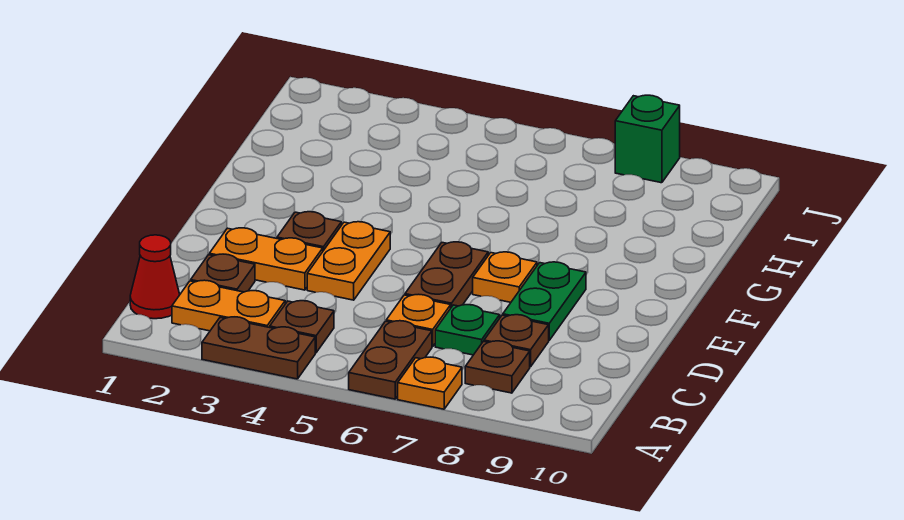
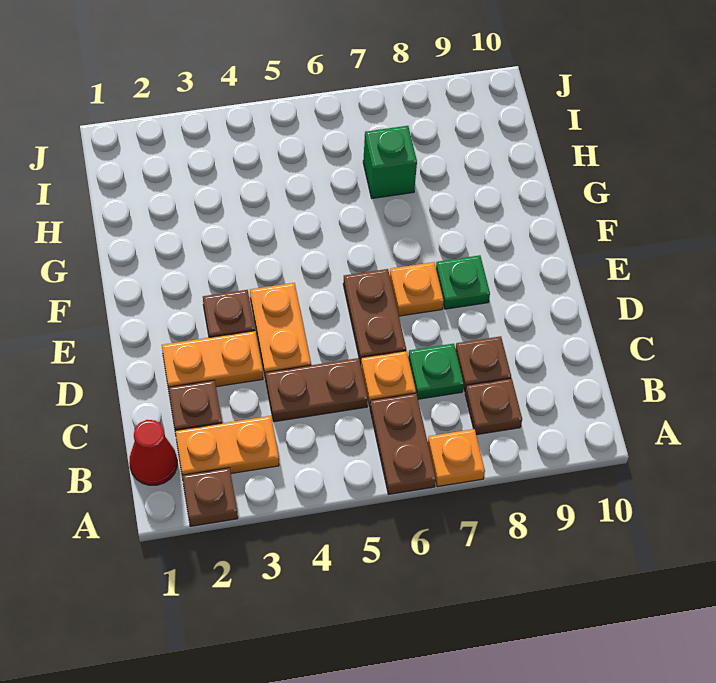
brown 1x2 plate [202,317,315,379] -> brown 1x2 plate moved to [266,358,368,422]
brown 1x1 plate [270,301,334,353] -> brown 1x1 plate moved to [182,468,238,526]
green 1x2 plate [503,262,586,340] -> green 1x1 plate [436,255,490,309]
green 1x1 brick [615,95,680,183] -> green 1x1 brick moved to [363,126,417,198]

